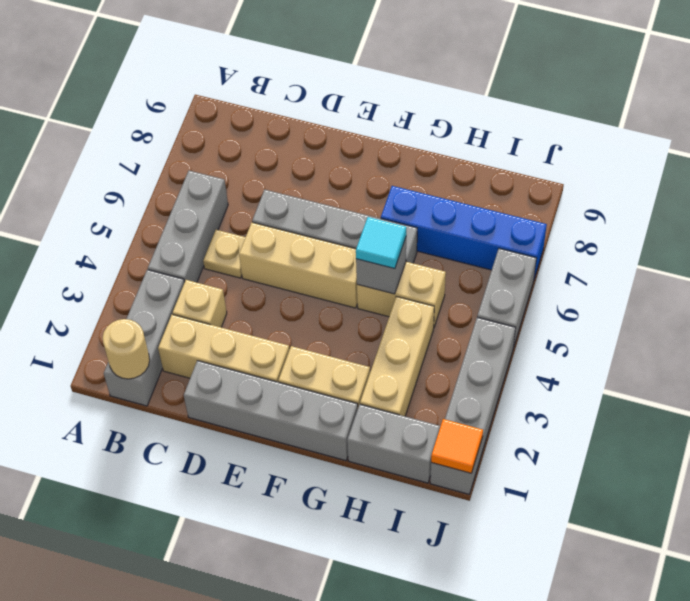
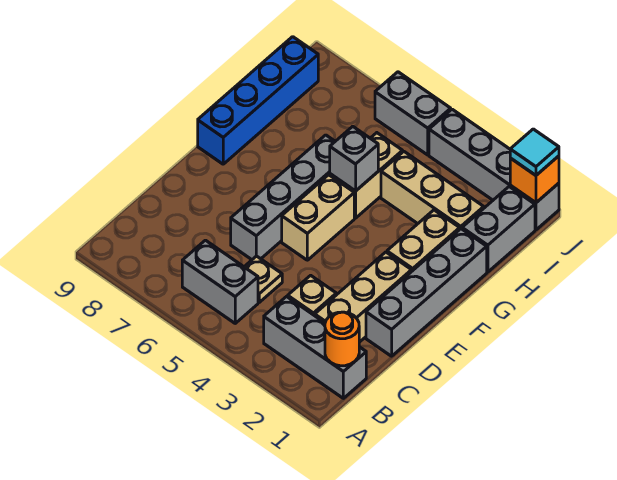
tan 1x1 round brick [103,319,150,379] -> orange 1x1 round brick [325,312,359,366]
grey 1x3 brick [148,171,228,282] -> grey 1x2 brick [182,240,258,323]
tan 1x3 brick [239,222,357,308] -> tan 1x2 brick [282,175,354,260]
cyan 1x1 tile [356,217,406,269] -> cyan 1x1 tile moved to [510,129,559,175]
blue 1x4 brick [381,186,547,278] -> blue 1x4 brick moved to [198,37,318,164]
orange 1x1 tile [431,419,483,473] -> orange 1x1 brick [510,156,559,203]

